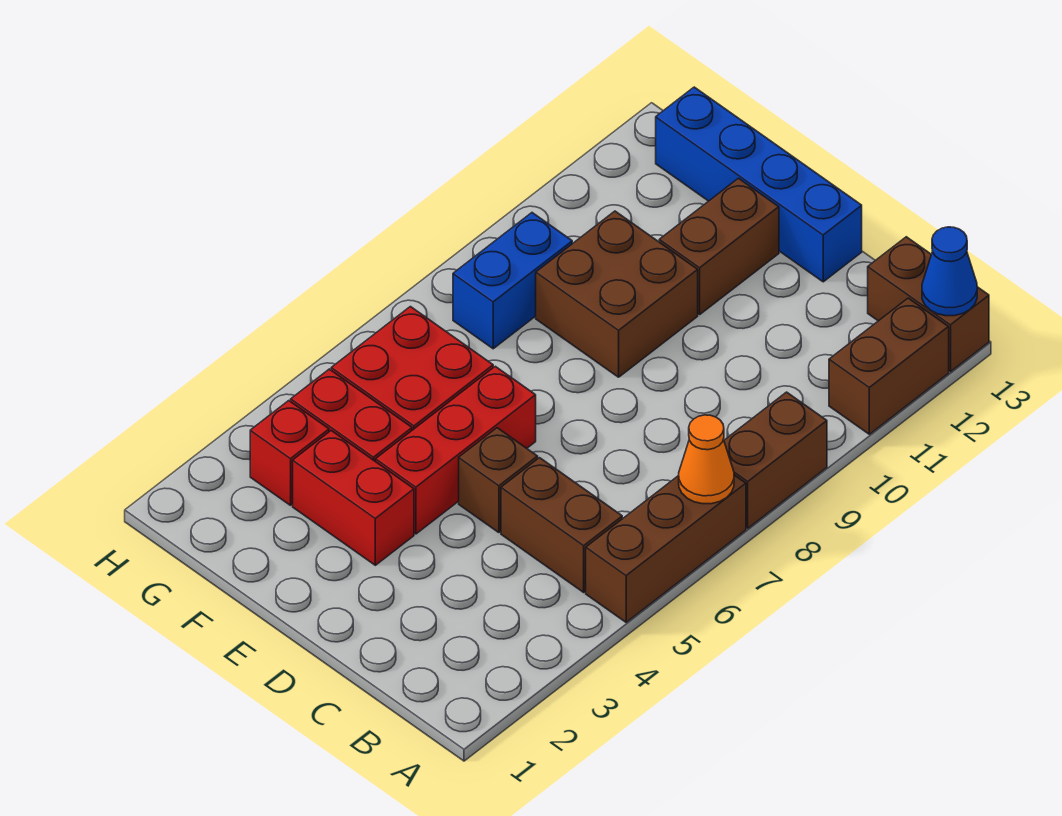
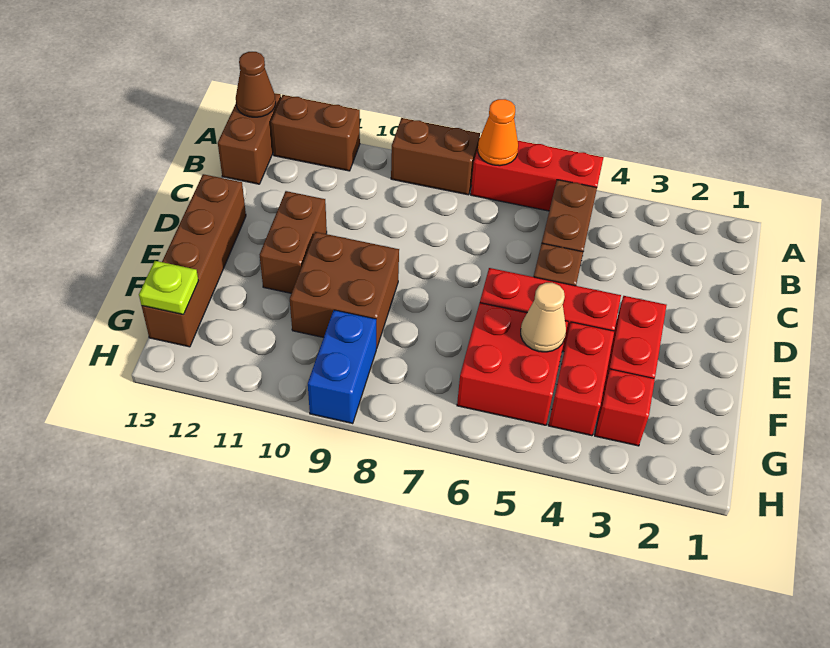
brown 1x3 brick [586,475,746,622] -> red 1x3 brick [471,141,604,211]
blue 1x1 cone [922,227,977,316] -> brown 1x1 cone [236,52,276,117]
blue 1x4 brick [656,87,862,282] -> brown 1x4 brick [142,174,246,347]
brown 1x2 brick [659,178,779,314] -> brown 1x2 brick turned to [260,191,327,293]
none -> tan 1x1 cone [521,283,566,352]
blue 1x2 brick [453,213,572,349] -> blue 1x2 brick turned to [308,310,376,424]
none -> lime 1x1 plate [139,261,199,315]

